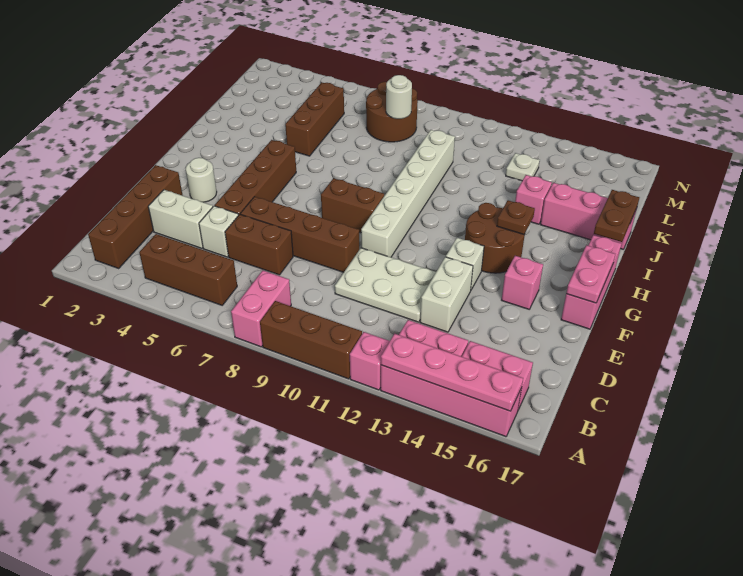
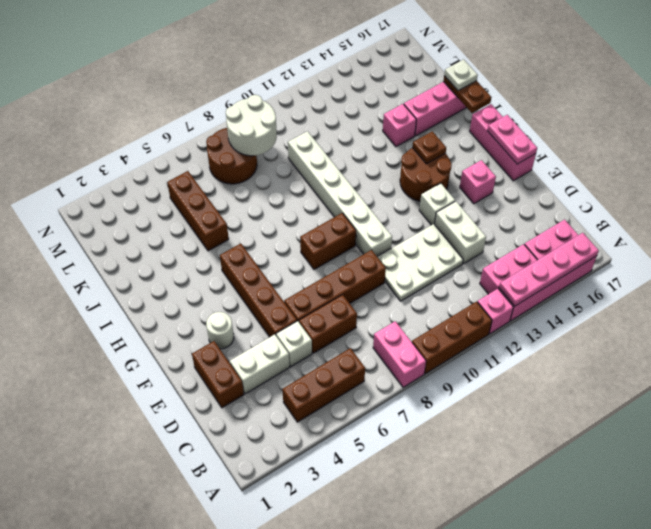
brown 1x4 brick [88,165,183,268] -> brown 1x2 brick [192,341,244,408]
white 1x1 round brick [386,75,412,119] -> white 2x2 round brick [226,95,277,156]
white 1x1 plate [506,153,540,181] -> white 1x1 plate moved to [444,59,478,91]

